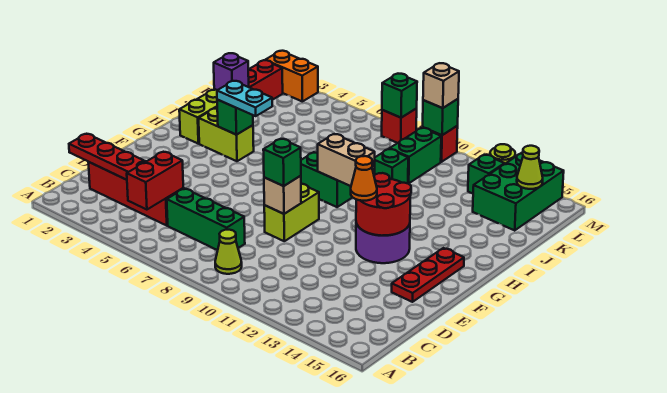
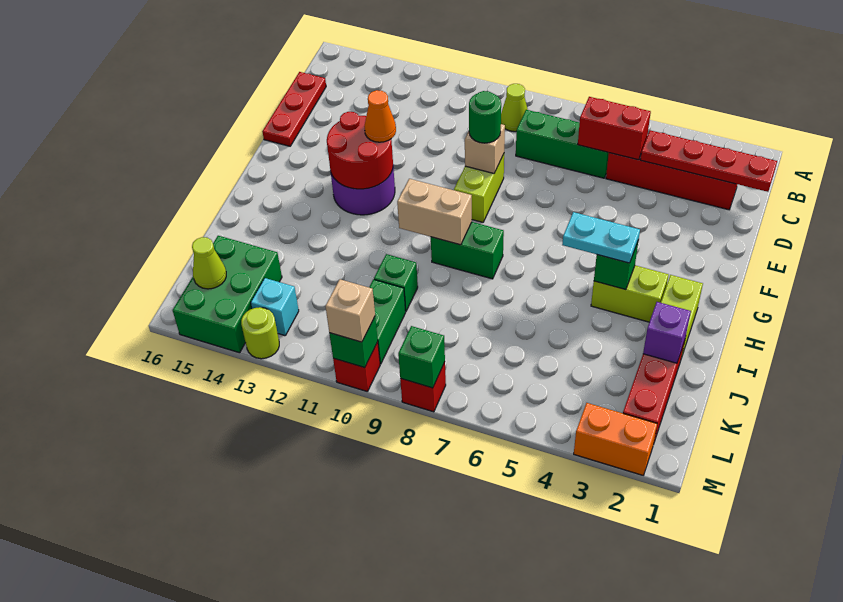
red 1x2 brick [127,152,183,210] -> red 1x2 brick turned to [578,97,651,160]
green 1x1 brick [263,139,301,186] -> green 1x1 round brick [469,91,501,143]
red 1x3 plate [392,248,464,302] -> red 1x3 plate moved to [262,72,326,146]
green 1x1 brick [468,155,504,193] -> cyan 1x1 brick [251,278,299,336]

